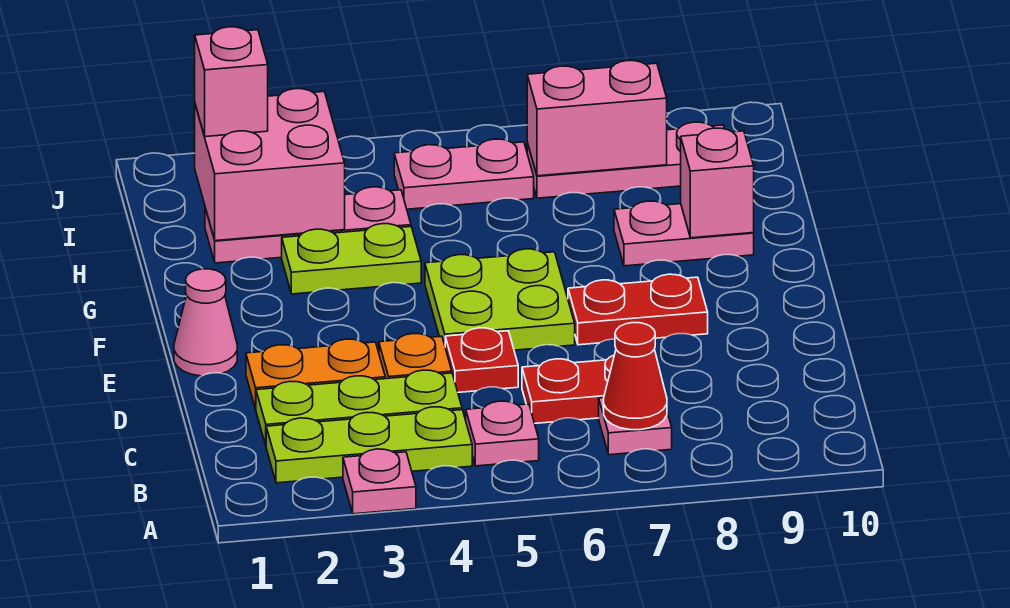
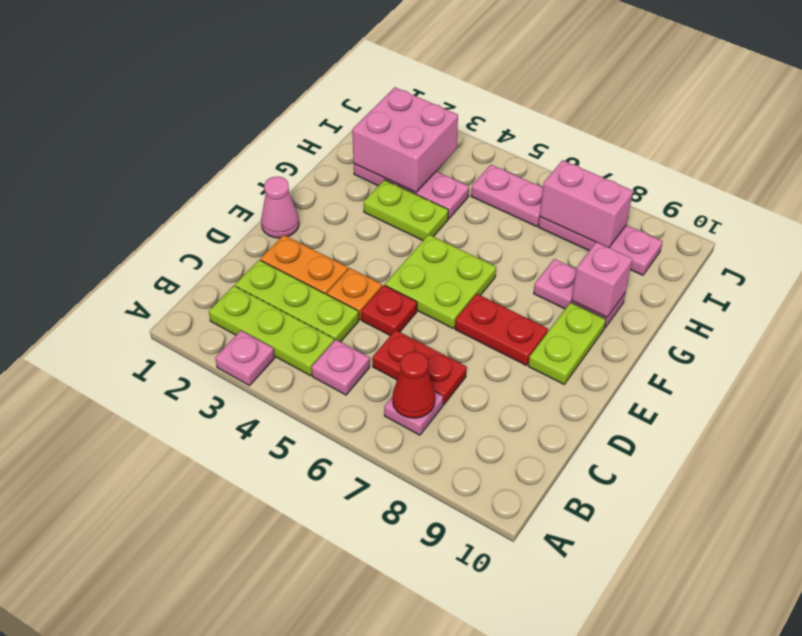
none -> lime 1x2 plate [528,302,606,384]
pink 1x1 brick [195,27,268,137] -> none

